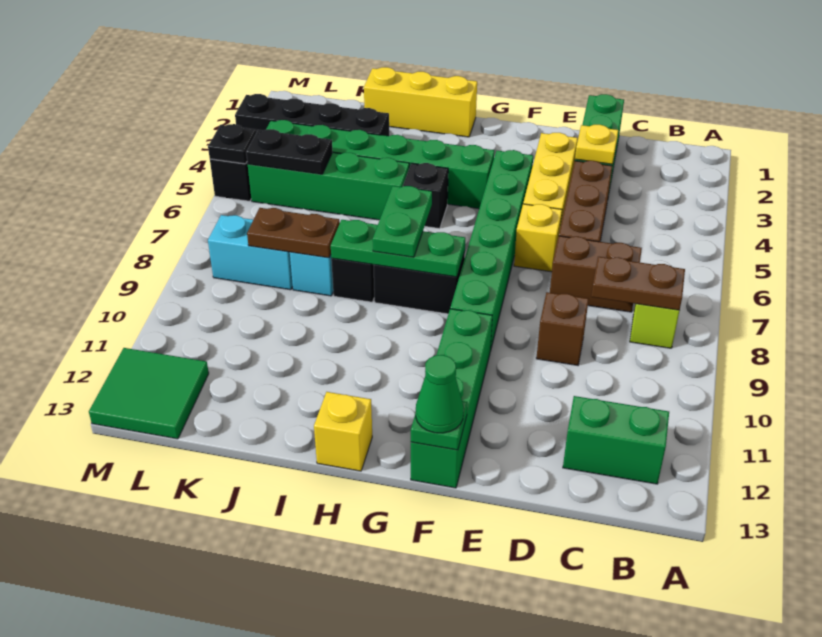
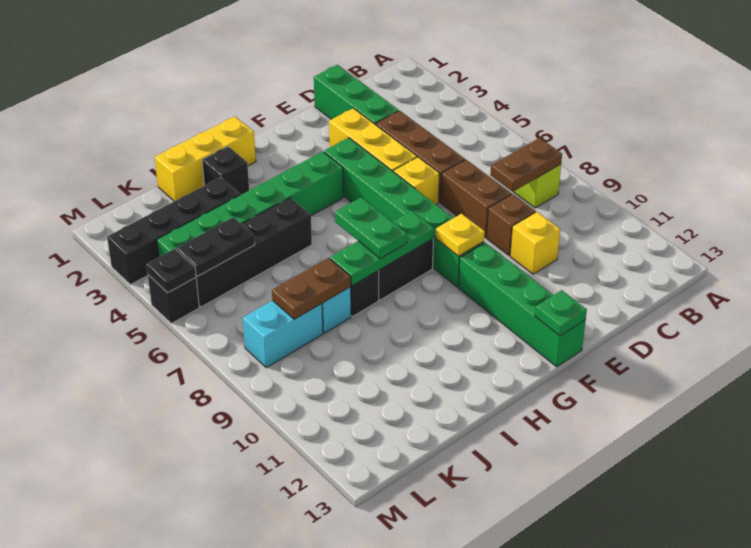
green 1x2 brick [563,396,669,484] -> none
brown 1x2 brick [550,236,642,312] -> brown 1x2 brick turned to [441,160,512,237]
yellow 1x1 plate [575,125,618,164] -> yellow 1x1 plate moved to [436,214,485,256]
green 1x1 cone [415,355,464,433] -> none
black 1x1 brick [403,163,448,229] -> black 1x1 brick moved to [202,146,249,195]
yellow 1x1 brick [314,392,372,471] -> yellow 1x1 brick moved to [510,212,560,274]
green 1x4 brick [248,153,409,220] -> black 1x4 brick [196,198,312,307]
green 2x2 tile [89,348,209,439] -> none

